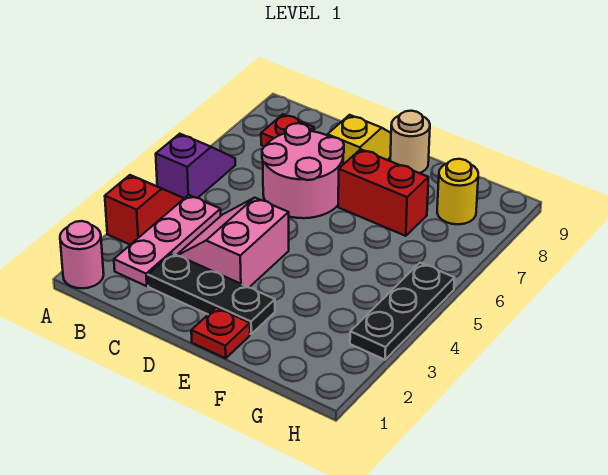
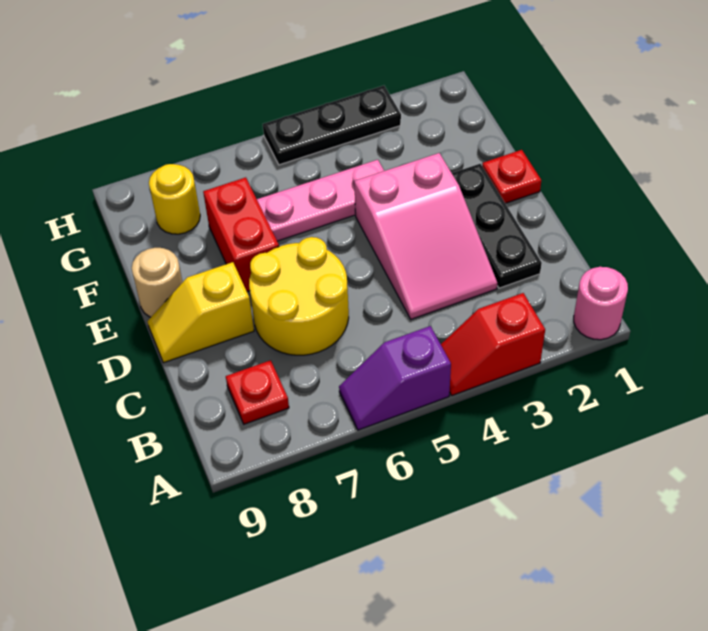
pink 1x3 plate [114,195,221,286] -> pink 1x3 plate moved to [257,160,384,241]
pink 2x2 slope [177,198,289,287] -> pink 2x3 slope [354,153,497,319]
pink 2x2 round brick [262,123,344,218] -> yellow 2x2 round brick [249,237,349,355]

